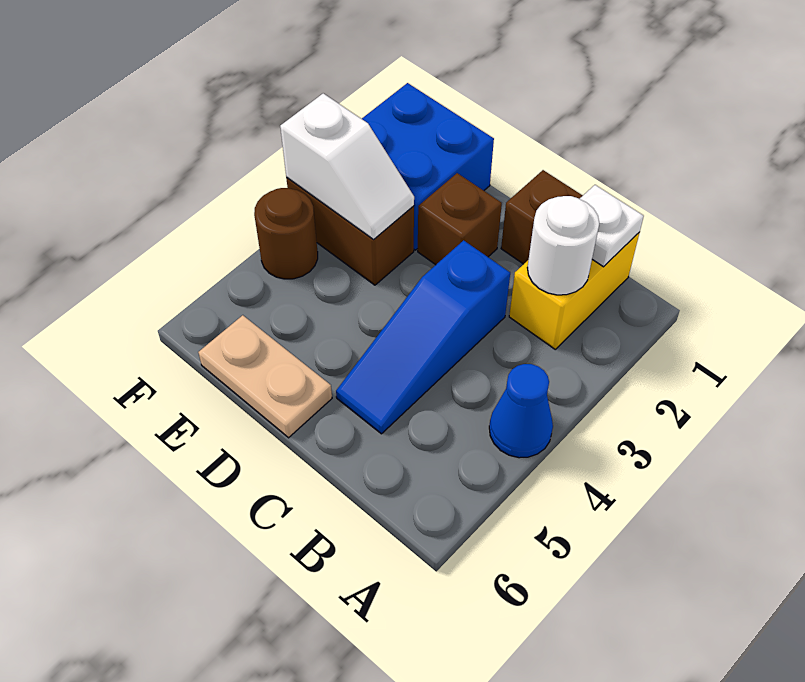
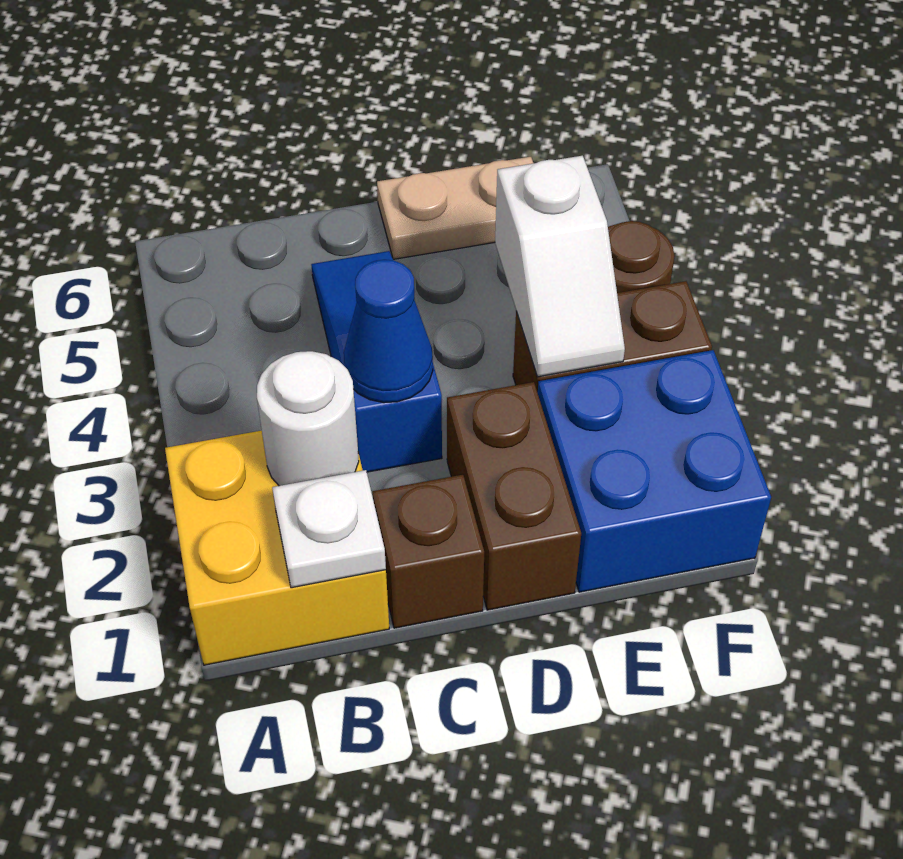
blue 1x1 cone [489,364,553,458] -> blue 1x1 cone moved to [344,260,433,403]
yellow 1x2 brick [509,232,640,349] -> yellow 2x2 brick [165,431,389,665]
brown 1x1 brick [418,173,502,265] -> brown 1x2 brick [447,382,581,610]
white 1x2 slope [280,93,414,239] -> white 1x2 slope turned to [495,156,625,377]

